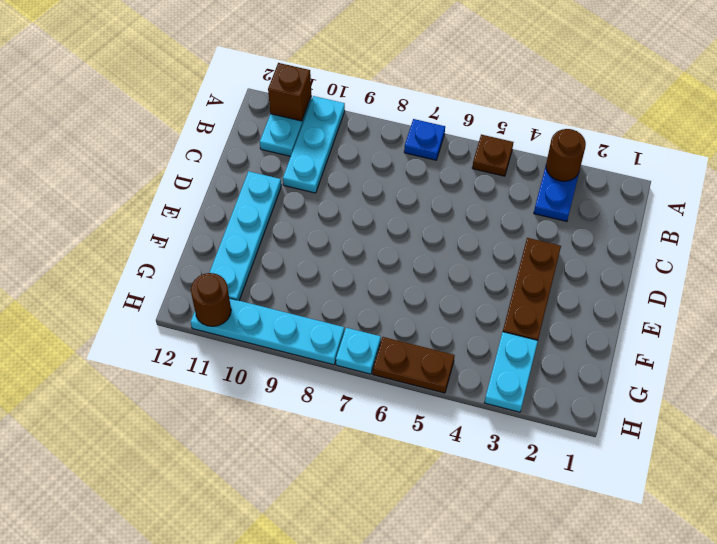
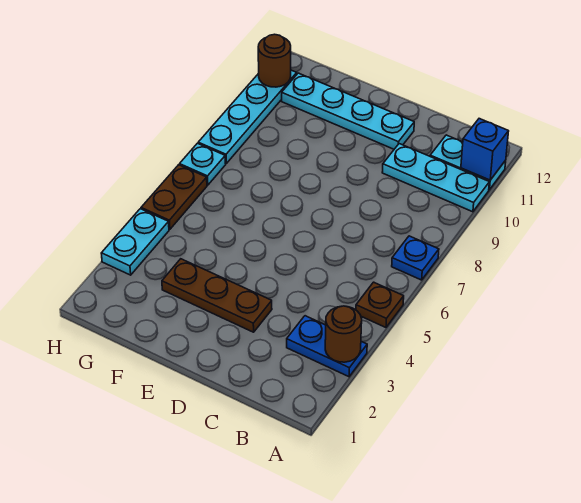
brown 1x1 brick [268,63,311,121] -> blue 1x1 brick [461,119,509,180]
cyan 1x2 plate [485,332,538,412] -> cyan 1x2 plate turned to [101,209,169,275]

